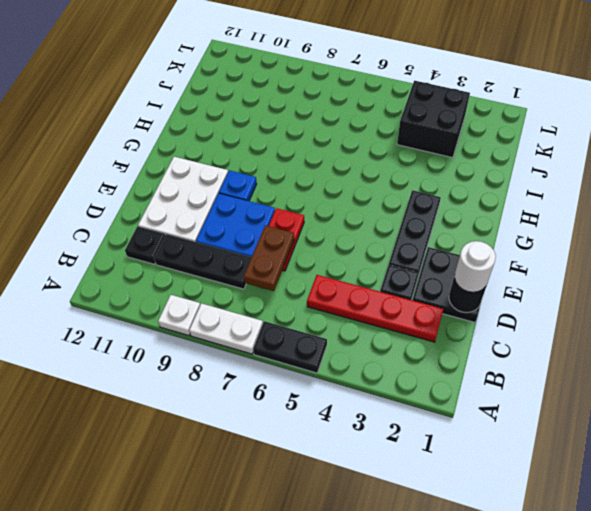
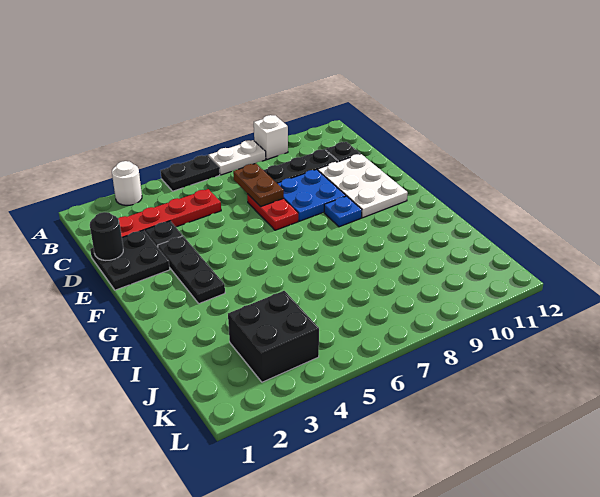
white 1x1 plate [158,295,200,336] -> white 1x1 brick [254,115,288,159]
white 1x1 round brick [455,241,496,292] -> white 1x1 round brick moved to [112,161,142,205]

